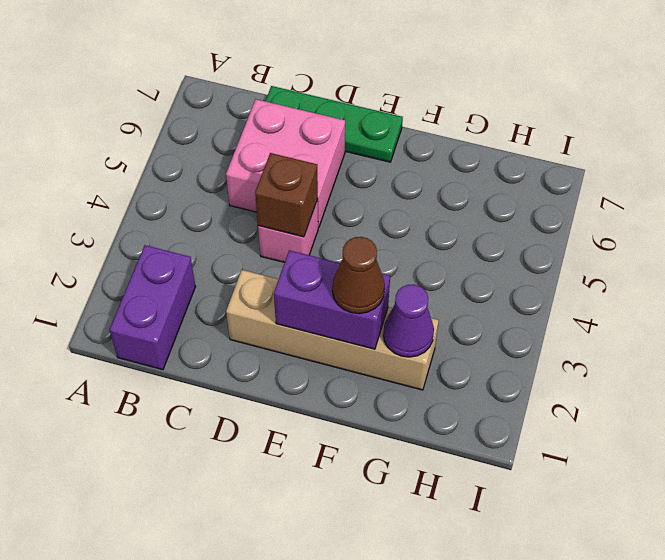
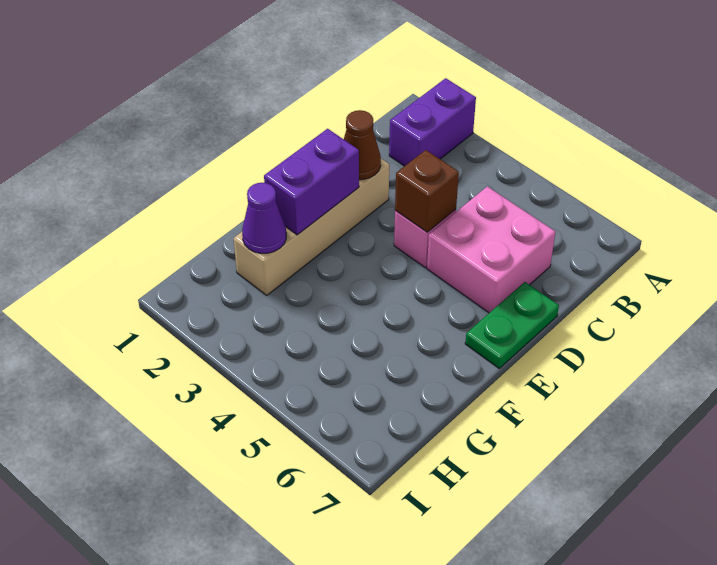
purple 1x2 brick [110,245,196,370] -> purple 1x2 brick turned to [389,78,476,166]
green 1x3 plate [266,86,403,162] -> green 1x2 plate [465,282,559,368]
brown 1x1 cone [332,237,385,314] -> brown 1x1 cone moved to [344,110,381,180]

